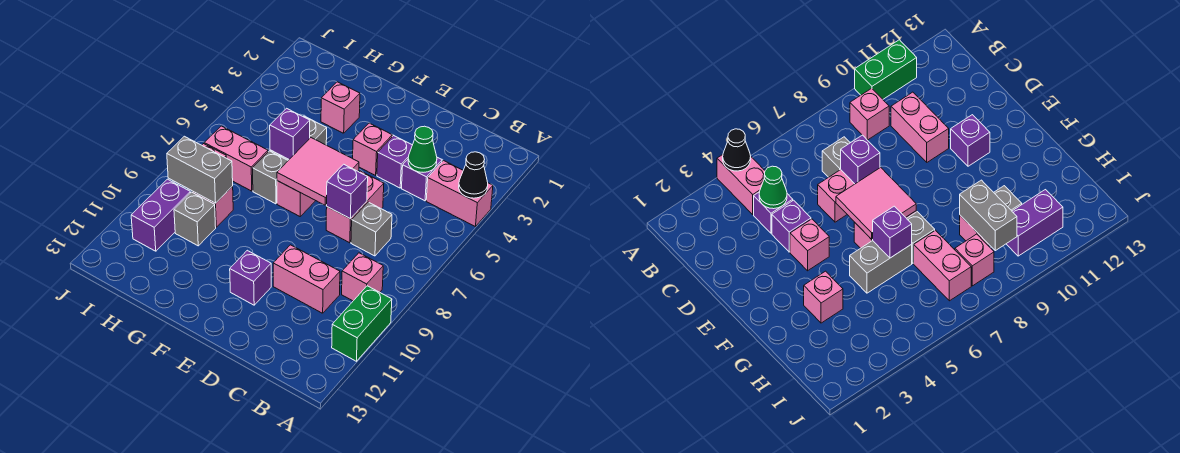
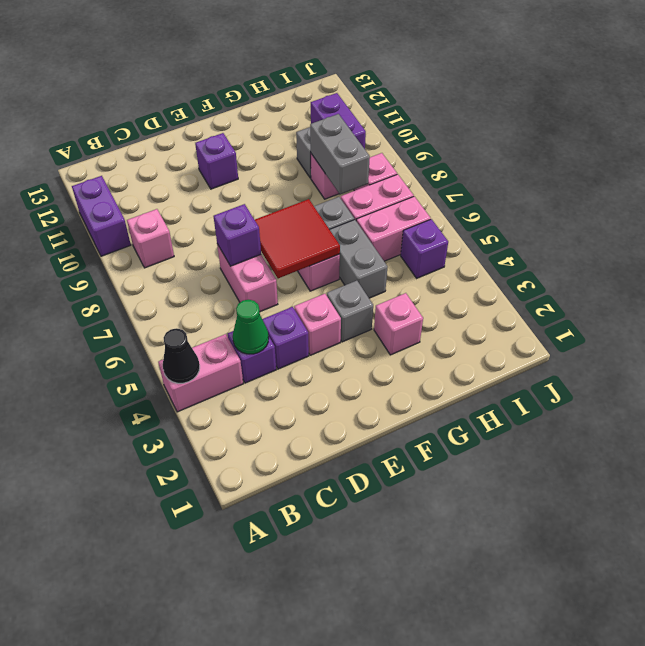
green 1x2 brick [332,286,392,361] -> purple 1x2 brick [72,176,131,256]
grey 1x1 brick [351,202,392,256] -> grey 1x1 brick moved to [327,281,373,342]
pink 1x2 brick [273,245,340,313] -> pink 1x2 brick moved to [356,196,431,261]
pink 2x2 tile [277,138,359,205] -> red 2x2 tile [255,199,340,278]
purple 1x1 brick [270,108,310,159] -> purple 1x1 brick moved to [401,219,448,278]
grey 1x2 brick [167,136,233,203] -> grey 1x2 brick turned to [310,114,370,195]

